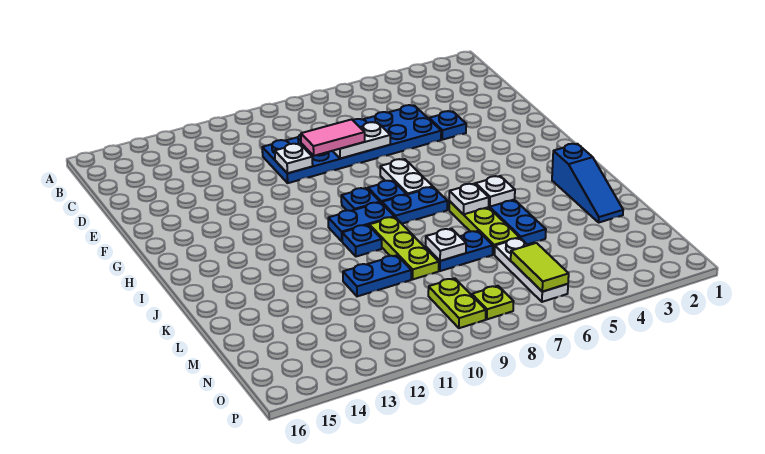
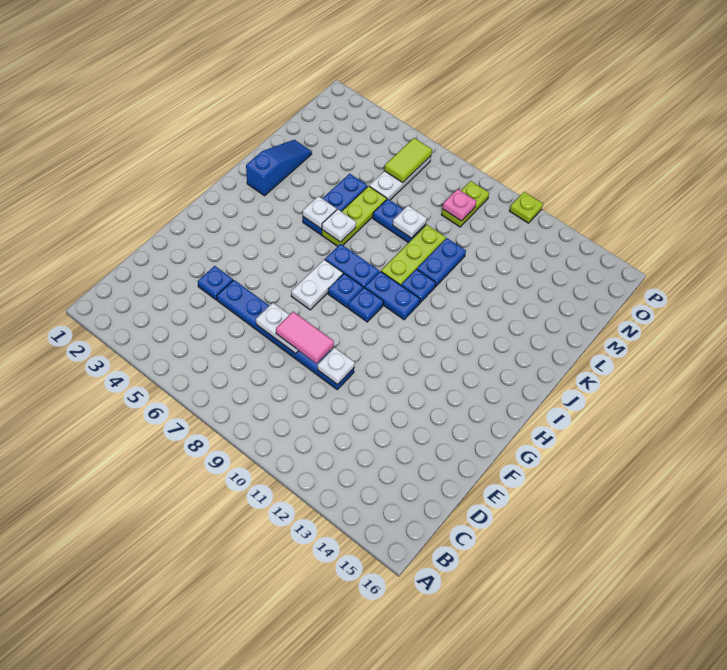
blue 2x6 plate [262,105,441,183] -> blue 1x6 plate [217,280,354,389]
blue 1x2 plate [343,255,411,296] -> blue 1x2 plate turned to [417,238,466,287]
none -> pink 1x1 plate [443,189,476,221]
lime 1x1 plate [472,286,514,319] -> lime 1x1 plate moved to [510,192,543,223]

